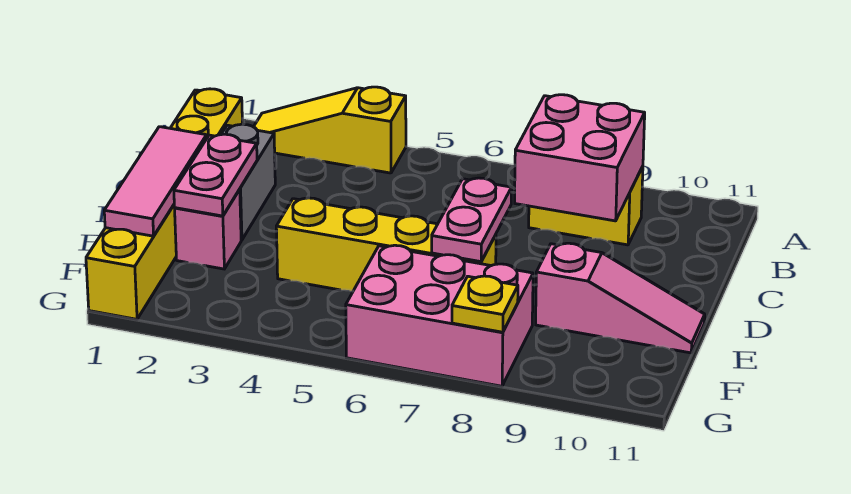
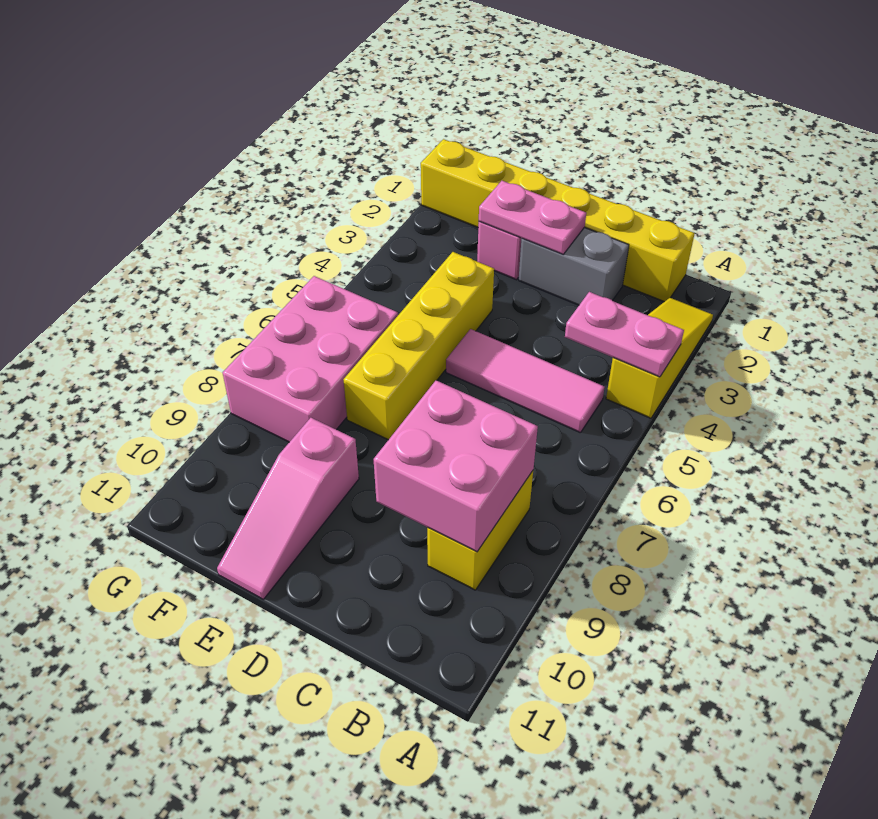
pink 1x3 tile [104,127,207,236] -> pink 1x3 tile moved to [446,329,605,433]
pink 1x2 plate [432,178,512,262] -> pink 1x2 plate moved to [565,292,684,377]
yellow 1x1 plate [452,276,518,332] -> none

